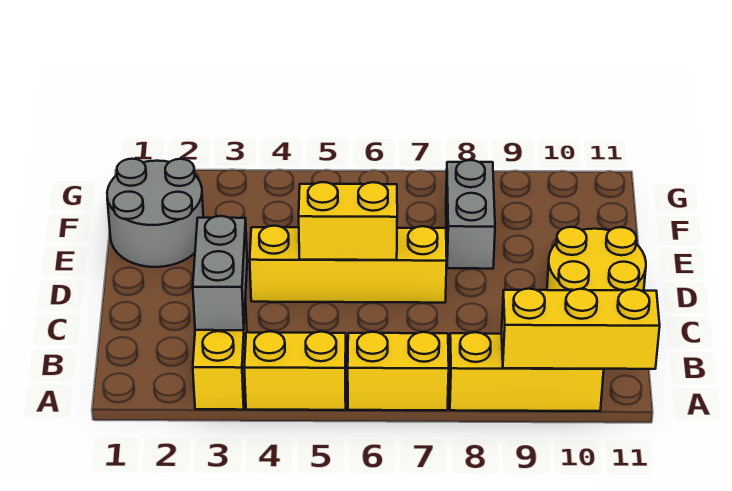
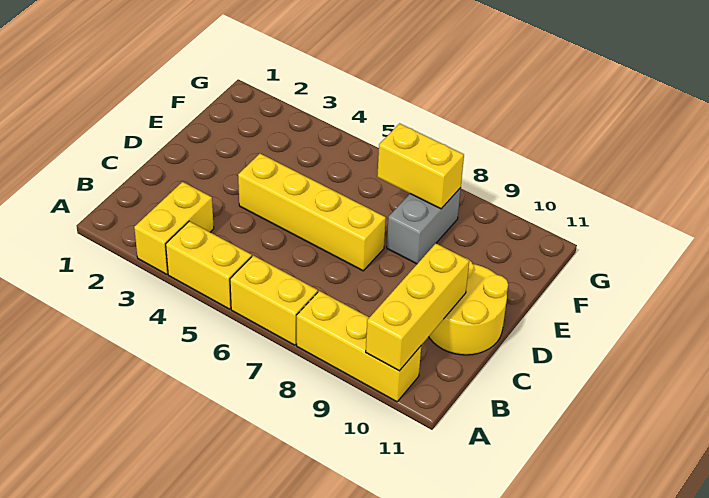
yellow 1x3 brick [502,289,660,369] -> yellow 1x3 brick turned to [366,244,469,371]
grey 1x2 brick [193,216,247,330] -> none
yellow 1x2 brick [299,182,397,260] -> yellow 1x2 brick moved to [377,123,464,209]
grey 2x2 round brick [107,159,203,267] -> none

